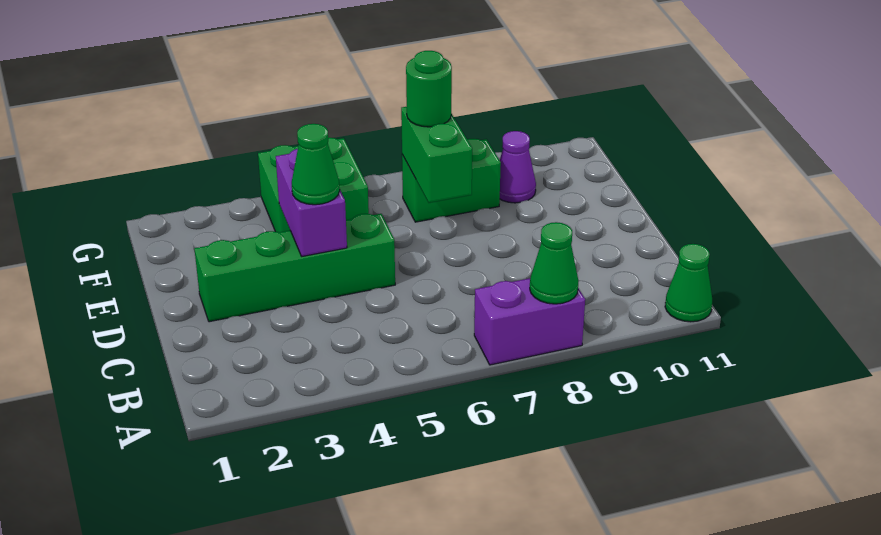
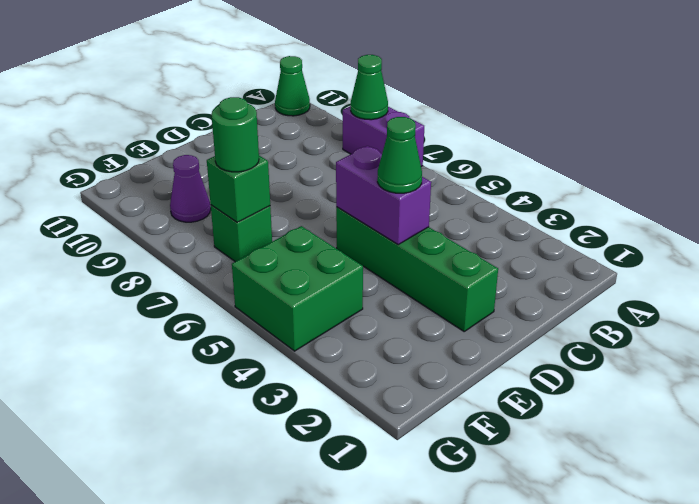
purple 1x2 brick [276,149,347,256] -> purple 1x2 brick turned to [336,146,431,244]
green 1x2 brick [401,107,472,203] -> green 1x1 brick [207,156,270,222]
green 1x2 brick [402,139,501,222] -> green 1x1 brick [211,205,272,262]

